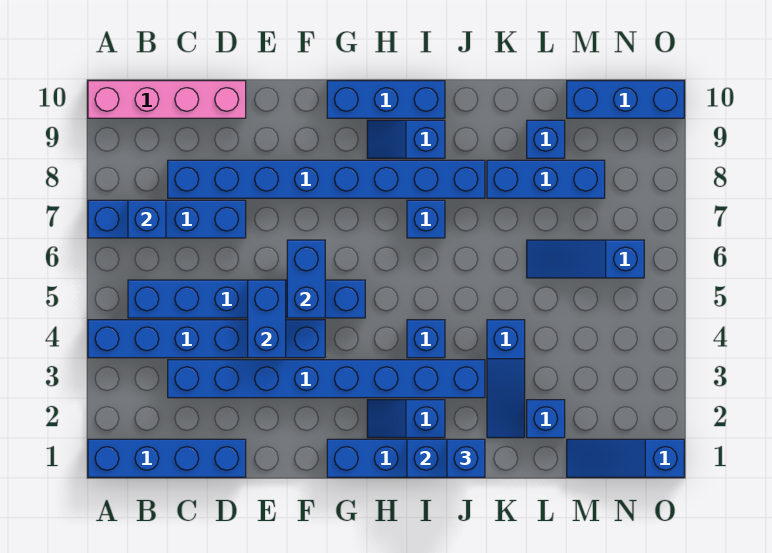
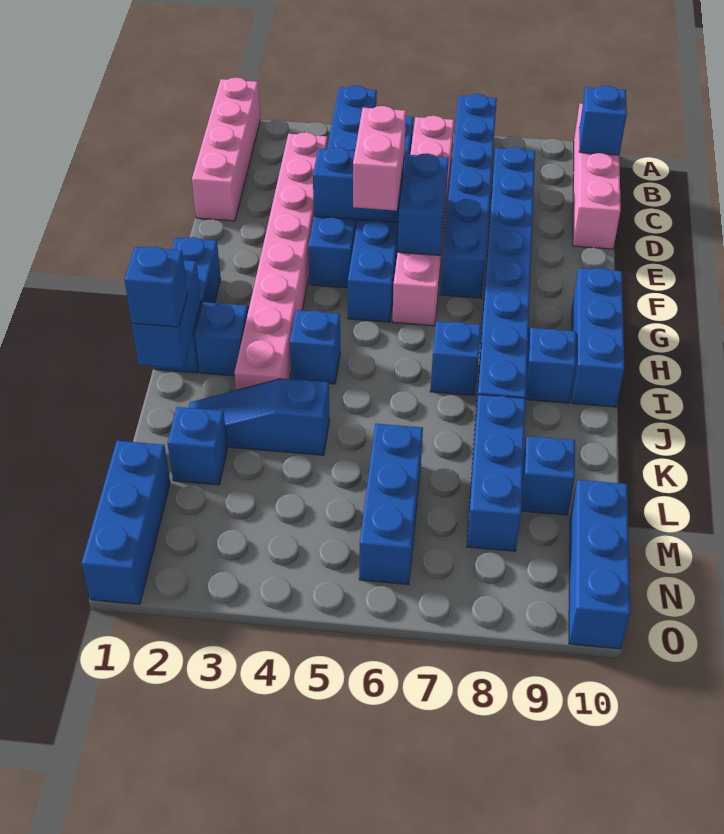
blue 1x4 brick [88,439,246,477] -> pink 1x4 brick [192,78,260,221]
blue 1x4 brick [88,200,246,238] -> blue 1x6 brick [440,94,497,298]
none -> pink 1x6 brick [392,116,454,326]
blue 1x1 brick [128,200,166,238] -> blue 1x1 brick moved to [579,85,627,155]
blue 1x8 brick [168,360,485,398] -> pink 1x8 brick [235,132,328,390]
none -> pink 1x2 brick [353,106,406,211]
blue 1x2 brick [287,240,325,318] -> blue 1x2 brick turned to [398,153,449,256]
blue 1x3 slope [527,240,644,278] -> blue 1x3 brick [359,424,423,585]
blue 1x3 slope [567,439,684,477] -> blue 1x3 brick [82,441,170,604]

